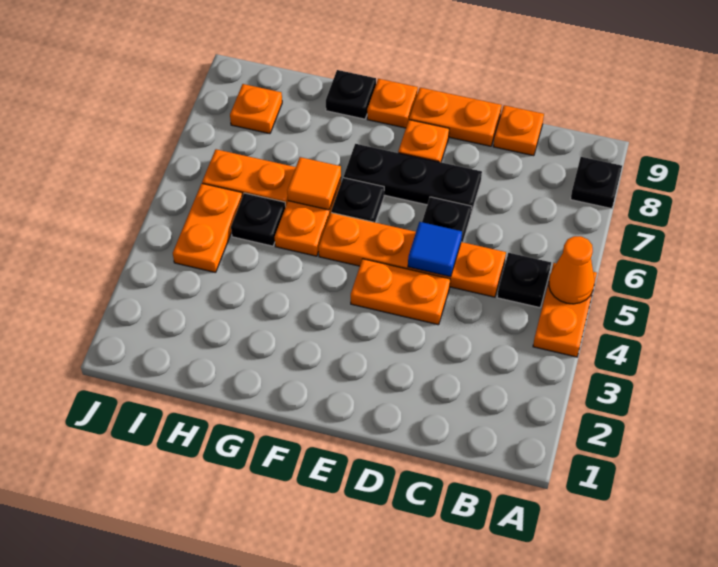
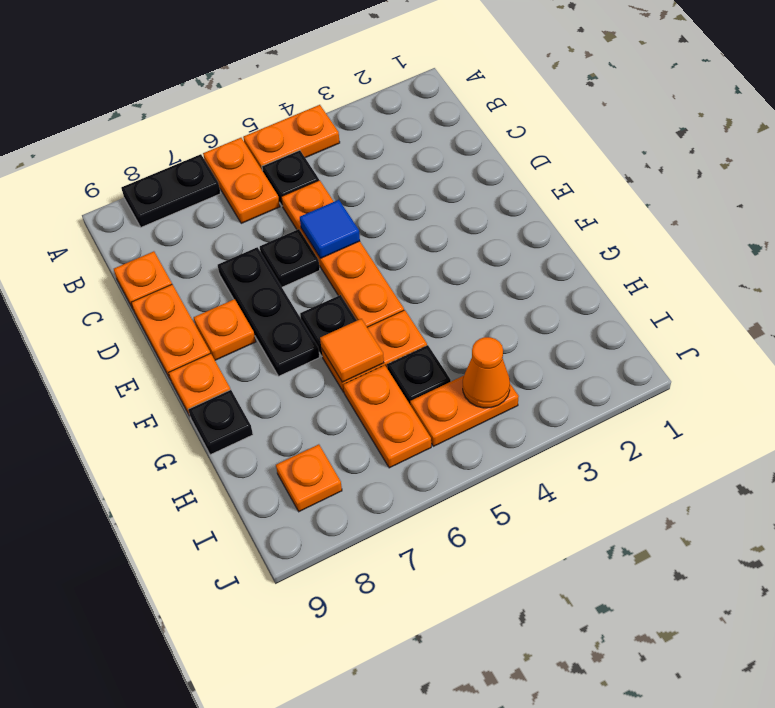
orange 1x1 cone [549,236,594,304] -> orange 1x1 cone moved to [463,337,510,408]
black 1x1 plate [571,157,622,209] -> black 1x2 plate [121,154,221,227]
orange 1x2 plate [351,259,450,325] -> orange 1x2 plate moved to [203,138,280,223]

